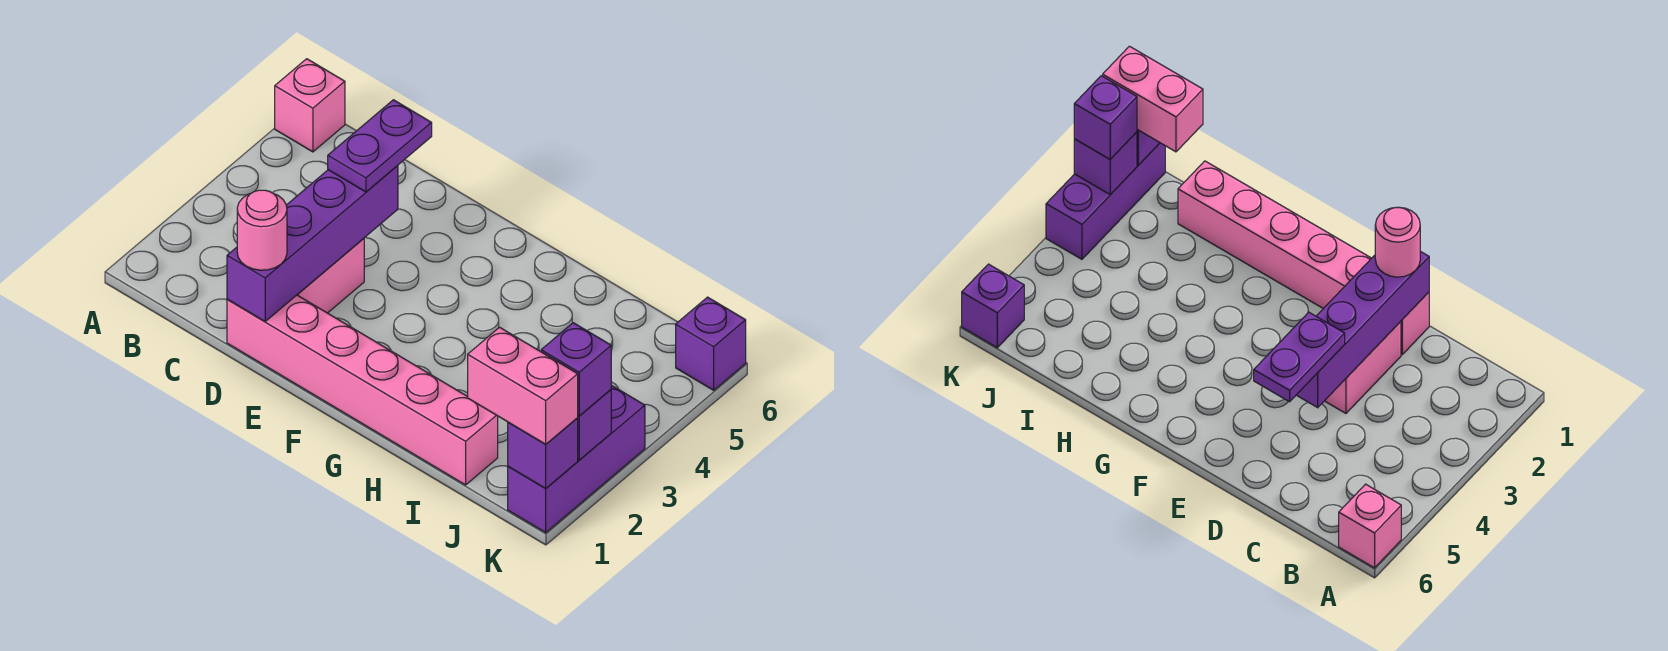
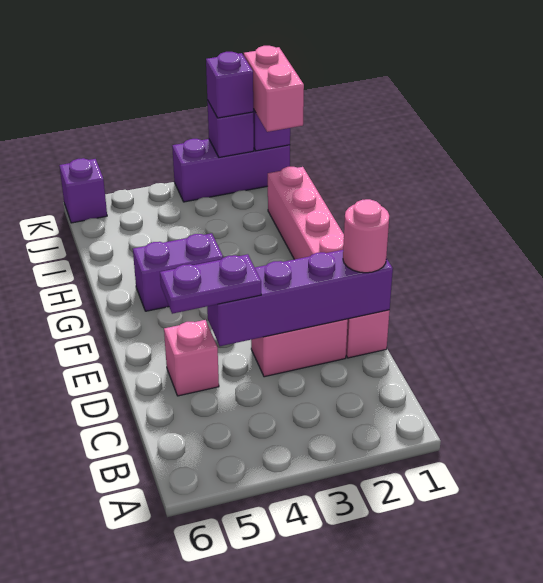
pink 1x1 brick [275,59,345,152] -> pink 1x1 brick moved to [164,320,219,396]
none -> purple 1x2 brick [133,233,223,311]

